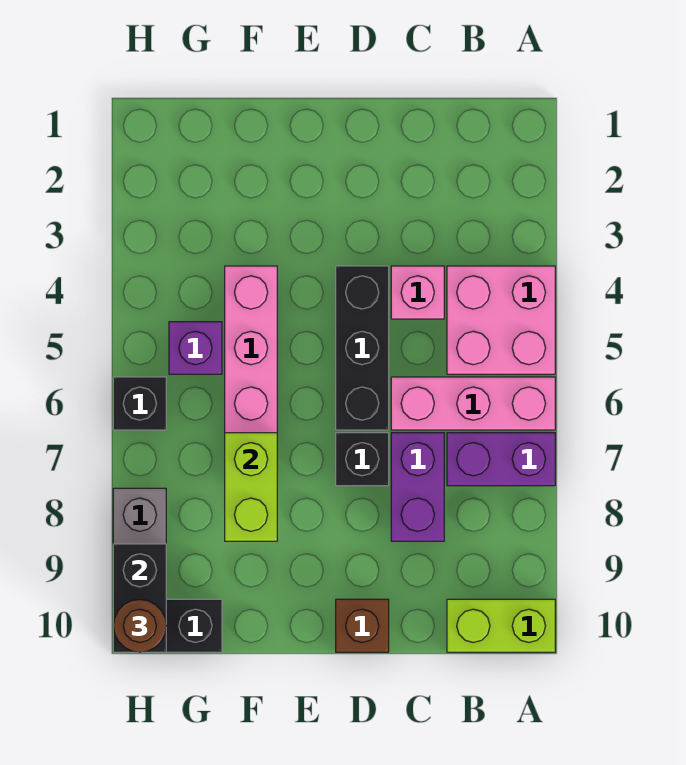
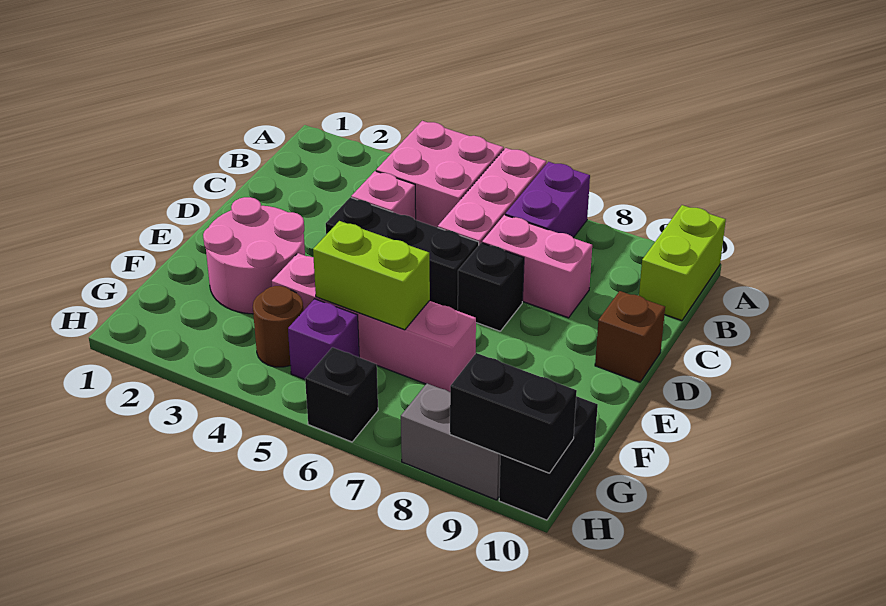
purple 1x2 brick [391,433,444,541] -> pink 1x2 brick [482,215,592,318]
none -> pink 2x2 round brick [203,197,305,314]
lime 1x2 brick [225,433,277,541] -> lime 1x2 brick moved to [313,221,430,330]
brown 1x1 round brick [113,600,166,652] -> brown 1x1 round brick moved to [253,286,303,367]

